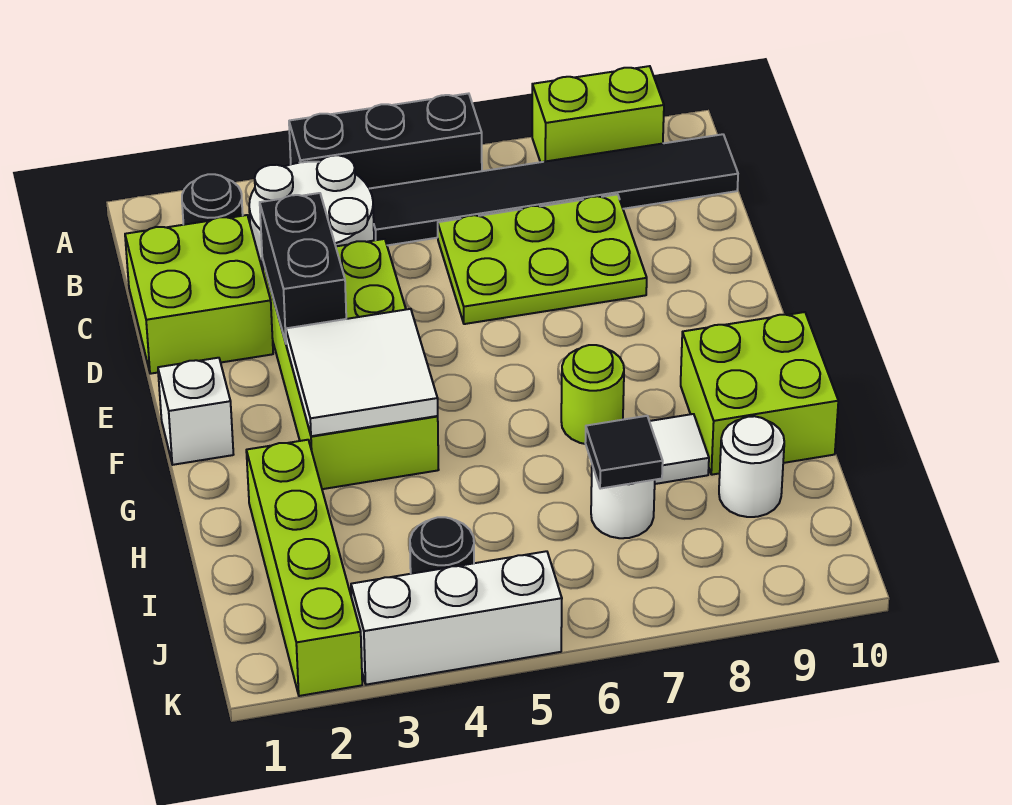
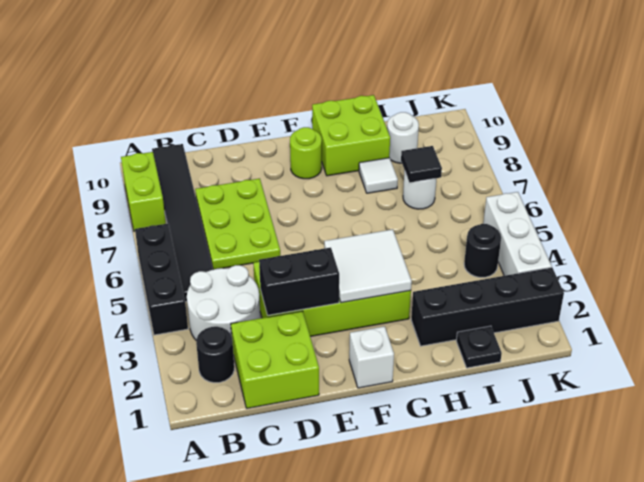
lime 1x1 round brick [561,345,624,444] -> lime 1x1 round brick moved to [290,127,322,179]
lime 1x4 brick [246,440,362,696] -> black 1x4 brick [411,268,564,346]
none -> black 1x1 plate [456,326,502,368]

